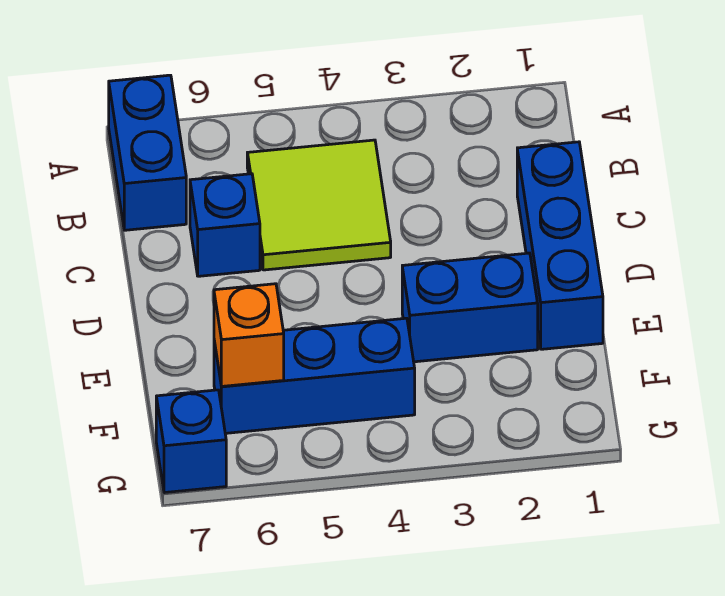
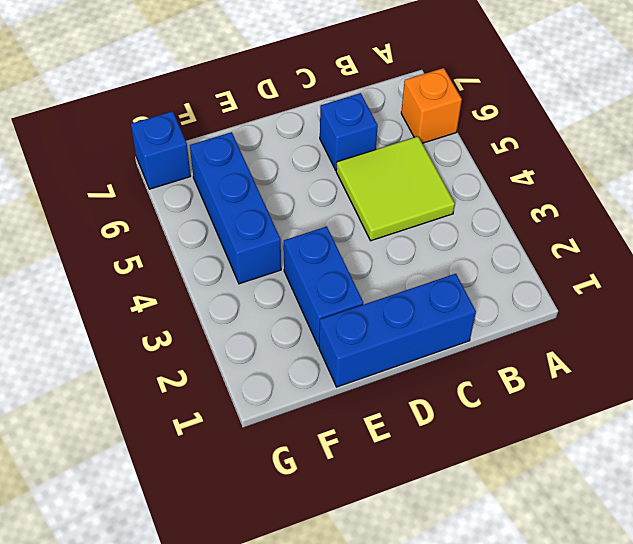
blue 1x2 brick [109,75,186,230] -> none
orange 1x1 brick [214,284,284,387] -> orange 1x1 brick moved to [401,68,462,143]

